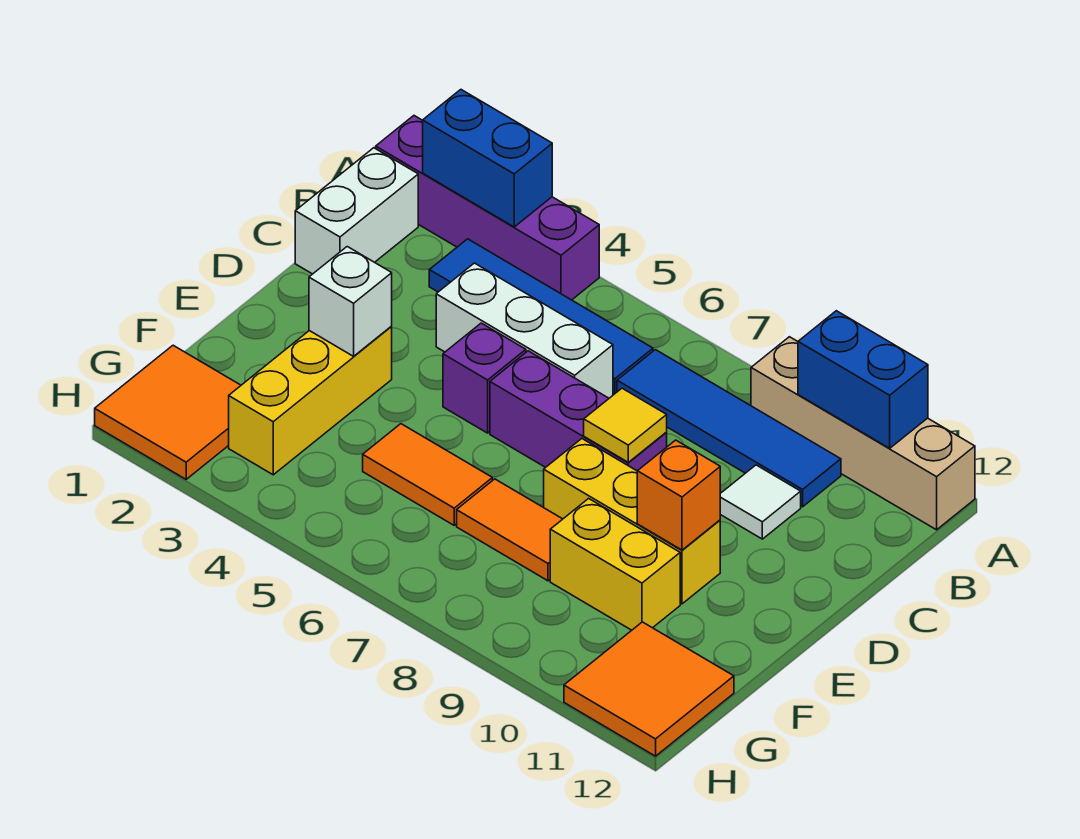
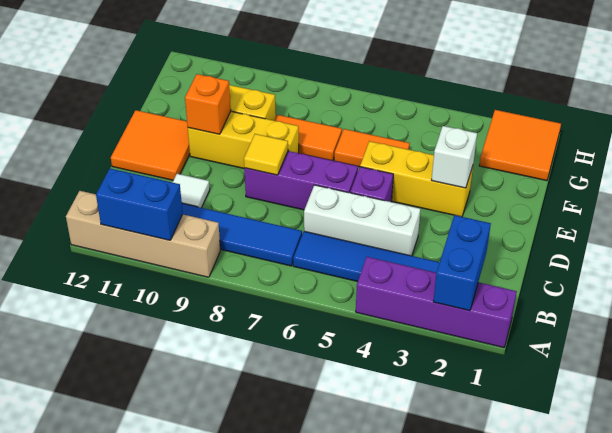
blue 1x2 brick [423,90,552,227] -> blue 1x2 brick turned to [433,215,491,311]
white 1x2 brick [295,148,418,274] -> none
yellow 1x3 brick [229,326,392,475] -> yellow 1x3 brick turned to [360,141,473,217]
orange 2x2 tile [564,622,734,756] -> orange 2x2 tile moved to [111,110,190,180]

